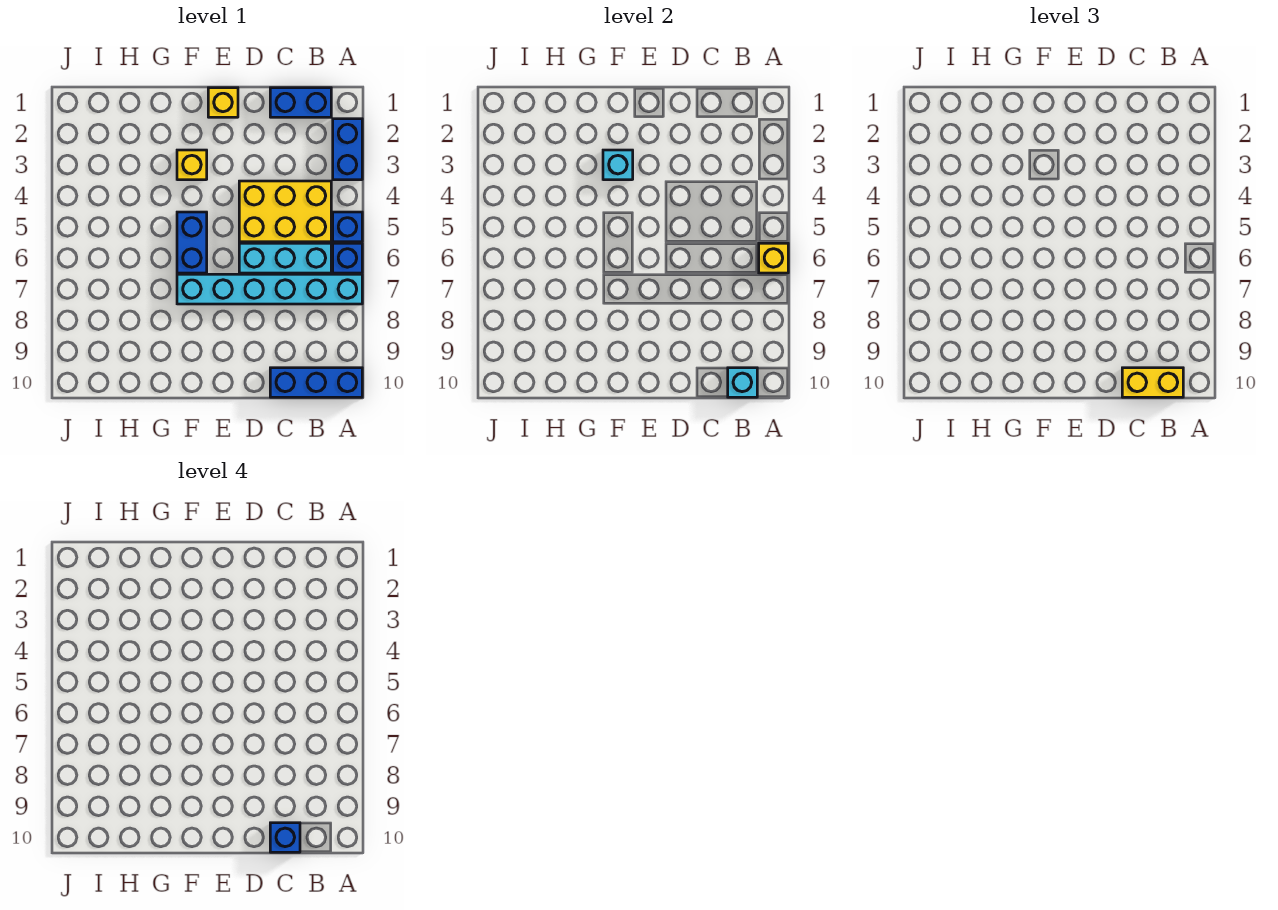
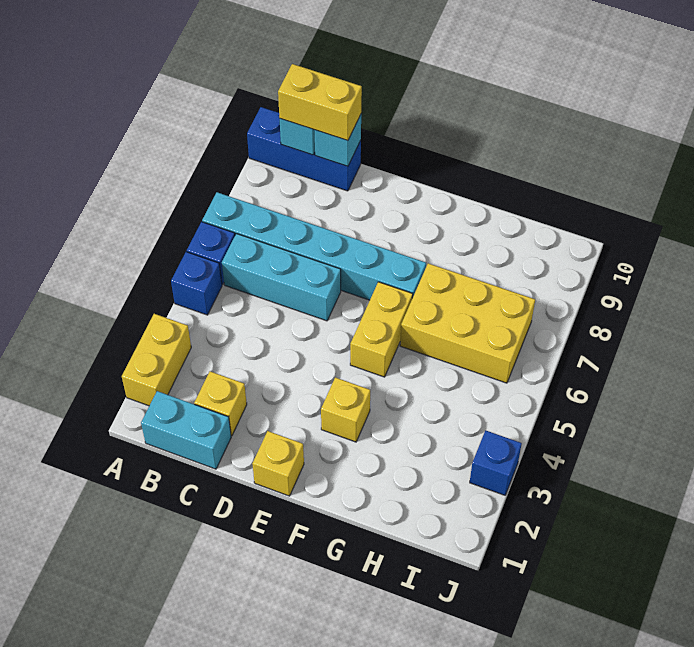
blue 1x2 brick [333,119,362,180] -> yellow 1x2 brick [122,314,191,406]
yellow 1x1 brick [759,243,788,273] -> yellow 1x1 brick moved to [194,371,247,436]
blue 1x2 brick [270,88,331,117] -> cyan 1x2 brick [141,391,231,469]
yellow 2x3 brick [239,181,331,242] -> yellow 2x3 brick moved to [400,263,535,383]
blue 1x1 brick [270,823,300,852] -> blue 1x1 brick moved to [470,430,522,495]
cyan 1x1 brick [603,150,633,180] -> cyan 1x1 brick moved to [315,115,361,166]
blue 1x2 brick [177,212,207,273] -> yellow 1x2 brick [350,282,413,377]

